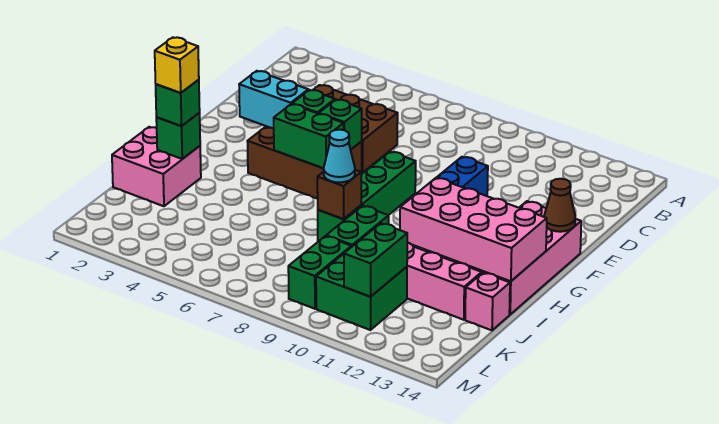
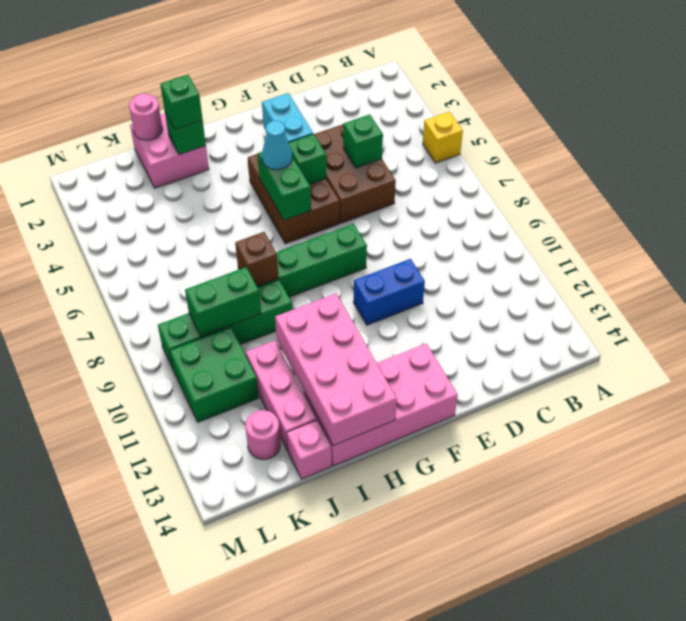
green 1x1 brick [319,99,362,150] -> green 1x1 brick moved to [343,114,383,168]
brown 1x1 cone [544,179,575,232] -> none
yellow 1x1 brick [155,37,199,93] -> yellow 1x1 brick moved to [423,112,463,163]
cyan 1x1 cone [323,130,355,183] -> cyan 1x1 cone moved to [262,121,292,170]
none -> pink 1x1 round brick [129,93,163,140]
green 1x2 brick [344,223,407,297] -> green 1x2 brick moved to [185,267,261,336]
none -> pink 1x1 round brick [245,410,281,459]

